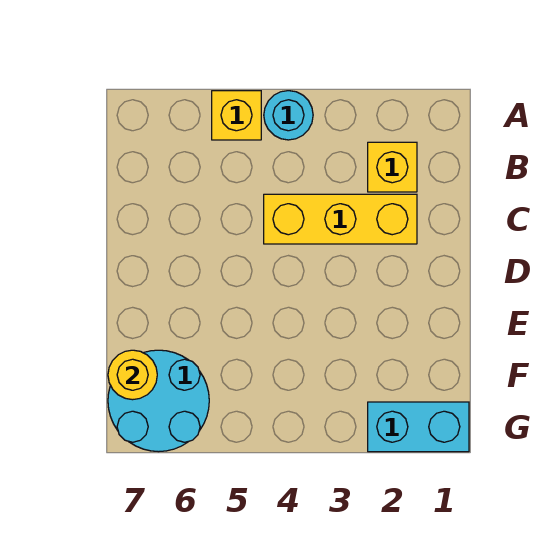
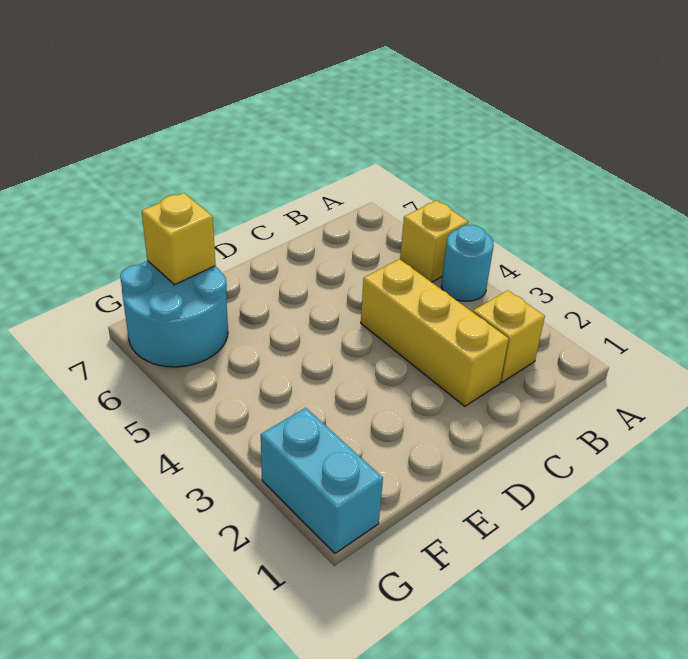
yellow 1x1 round brick [108,350,157,400] -> yellow 1x1 brick [142,193,216,285]

